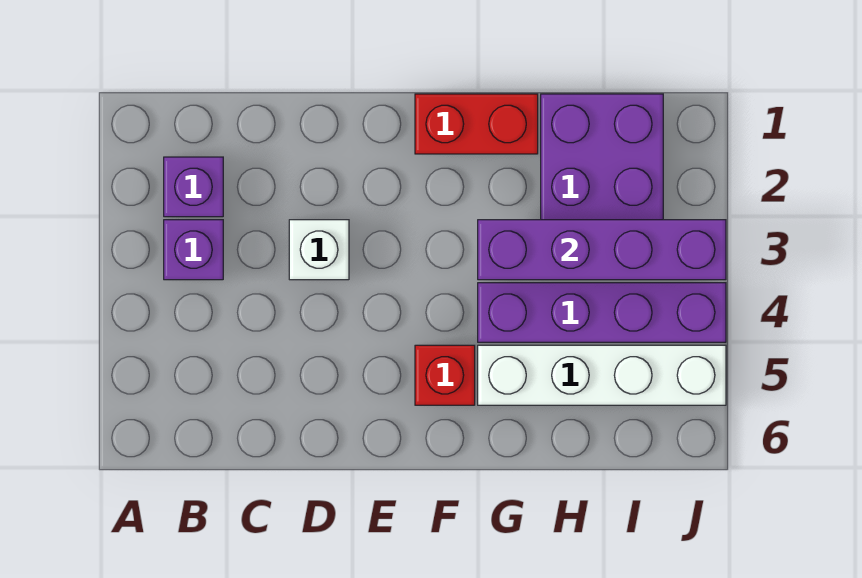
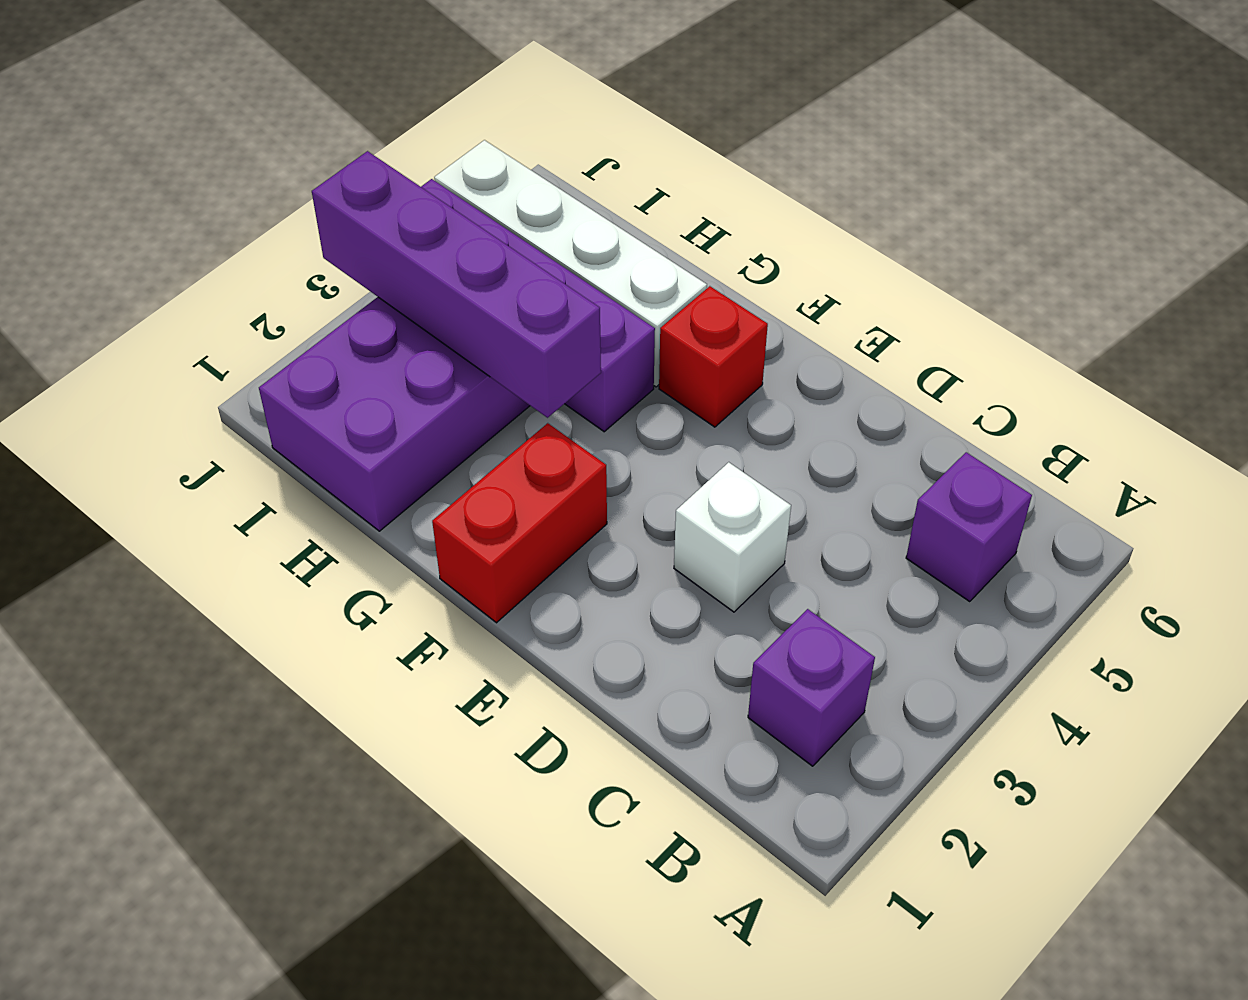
purple 1x1 brick [164,220,223,280] -> purple 1x1 brick moved to [906,452,1032,602]
red 1x2 brick [415,94,538,154] -> red 1x2 brick turned to [432,423,607,623]

